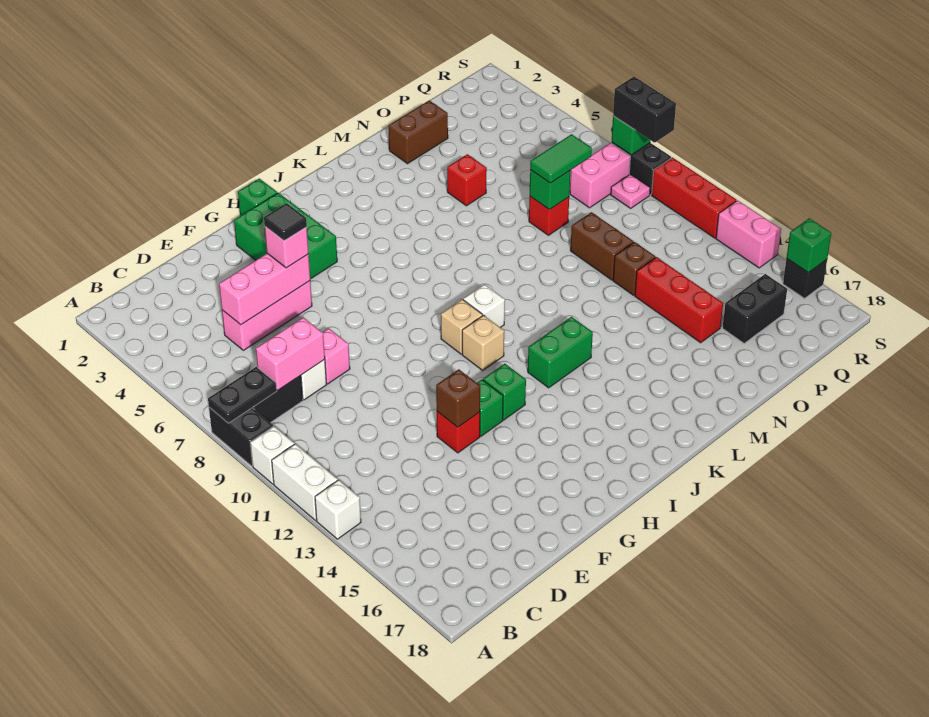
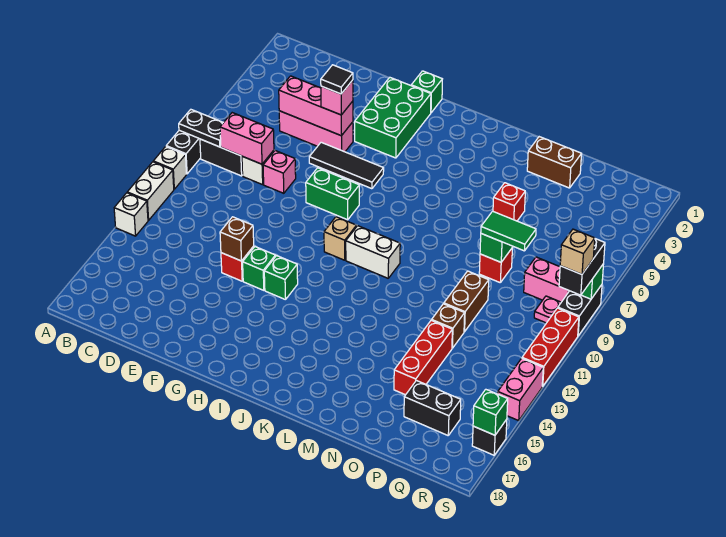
none -> black 1x3 tile [309,142,384,189]
tan 1x1 brick [462,315,504,370] -> tan 1x1 brick moved to [560,229,595,274]
white 1x1 brick [463,284,505,327] -> white 1x2 brick [346,226,400,278]
green 1x2 brick [528,317,593,388] -> green 1x2 brick moved to [306,168,359,220]

